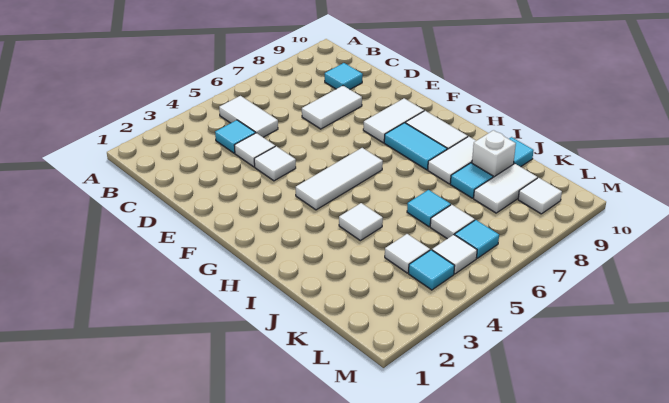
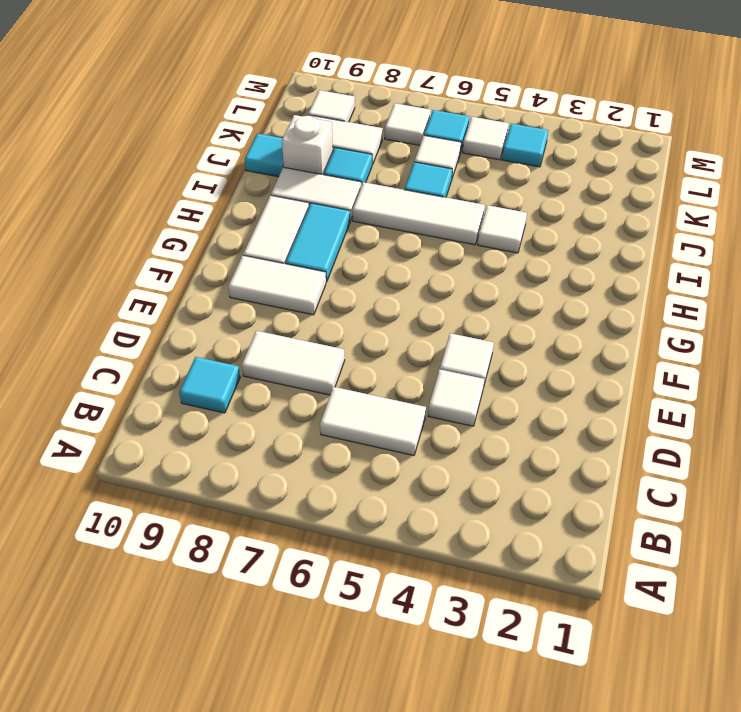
white 1x2 tile [219,96,278,137] -> white 1x2 tile turned to [320,387,426,456]
cyan 1x1 tile [215,120,255,153] -> none
white 1x3 tile [296,148,383,210] -> white 1x3 tile moved to [352,182,485,245]
white 1x1 tile [385,234,430,273] -> white 1x1 tile moved to [385,103,431,145]

